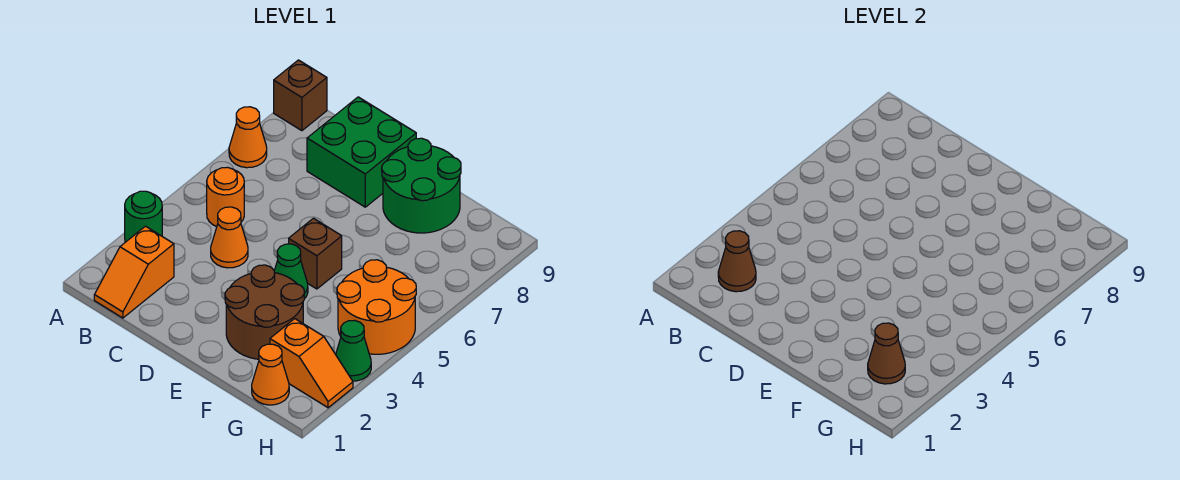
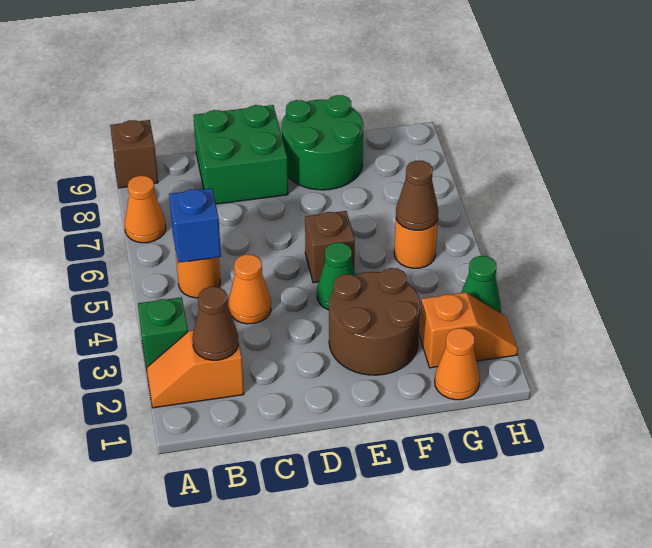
green 1x1 round brick [125,191,162,242] -> green 1x1 brick [138,297,188,368]
orange 1x2 slope [94,226,174,318] -> orange 1x2 slope turned to [146,330,244,408]
none -> blue 1x1 brick [169,188,221,263]
brown 1x1 cone [868,323,905,384] -> brown 1x1 cone moved to [396,161,438,230]
orange 2x2 round brick [337,260,416,354] -> orange 1x1 round brick [394,219,438,268]

